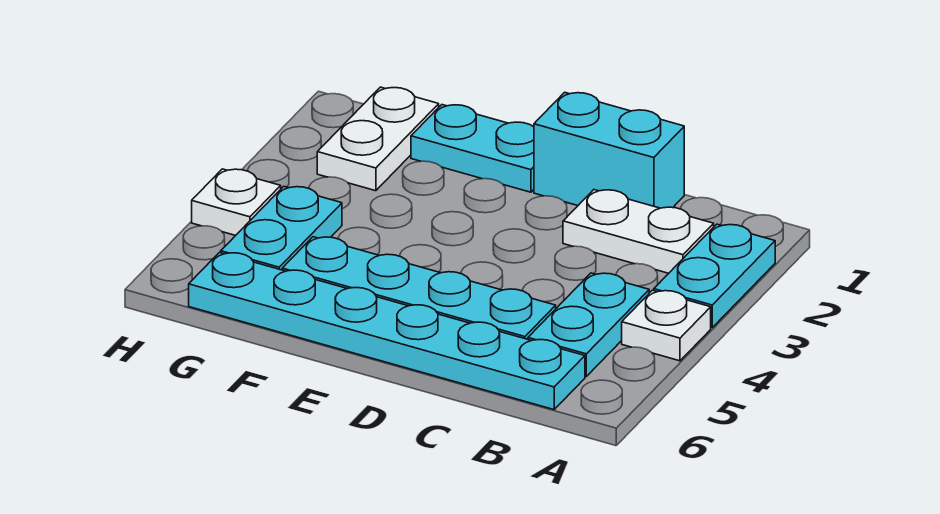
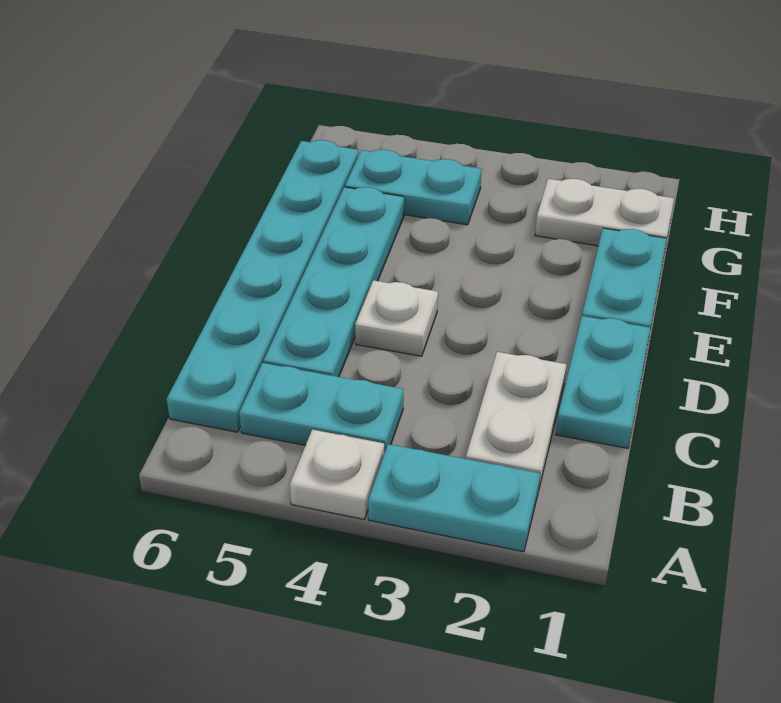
cyan 1x2 brick [534,92,684,208] -> cyan 1x2 plate [556,316,650,448]
white 1x1 plate [192,169,281,236] -> white 1x1 plate moved to [355,280,438,356]

